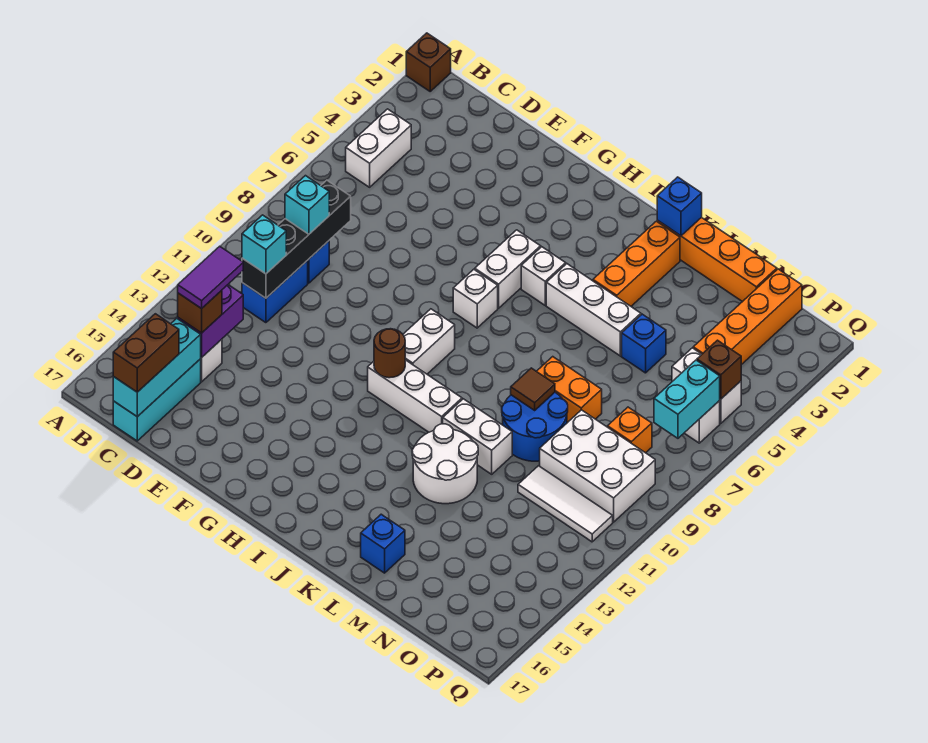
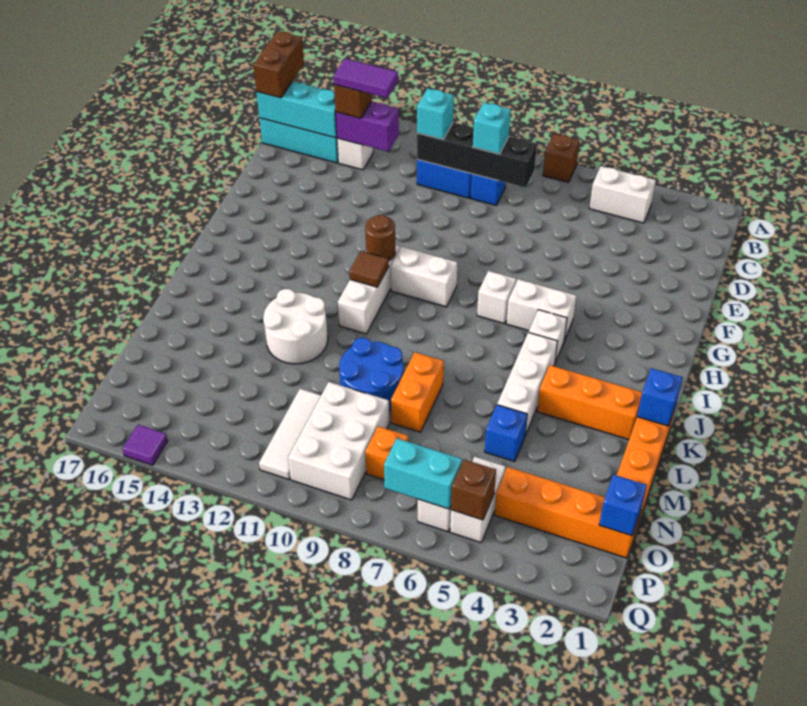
brown 1x1 brick [406,33,451,91] -> brown 1x1 brick moved to [543,134,579,182]
brown 1x2 brick [113,314,179,392] -> brown 1x2 brick turned to [253,31,304,98]
white 1x2 brick [443,399,512,474] -> none
brown 1x1 tile [511,368,555,410] -> brown 1x1 tile moved to [349,251,389,287]
blue 1x1 brick [361,514,405,573] -> blue 1x1 brick moved to [599,475,647,536]
none -> purple 1x1 tile [123,425,168,465]

